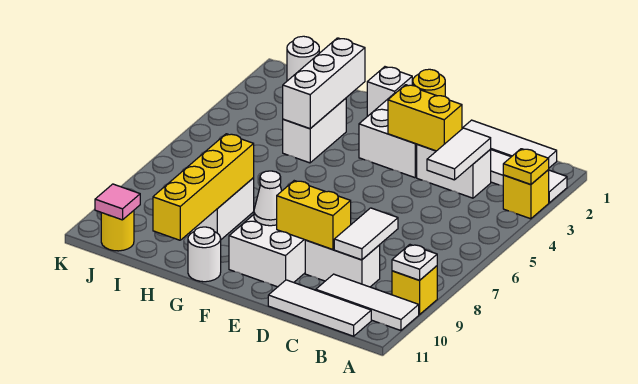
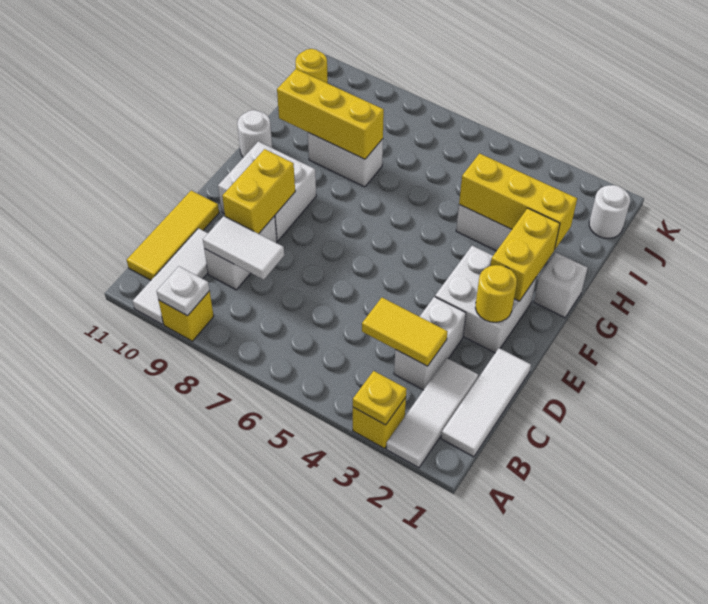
white 1x3 tile [268,280,371,336] -> yellow 1x3 tile [127,191,219,280]
white 1x2 tile [427,128,491,180] -> yellow 1x2 tile [362,298,448,366]
yellow 1x2 brick [388,85,462,151] -> yellow 1x2 brick moved to [490,208,560,301]
white 1x1 cone [254,171,282,226] -> none
white 1x3 brick [283,38,365,129] -> yellow 1x3 brick [459,153,577,250]
yellow 1x4 brick [153,134,254,240] -> yellow 1x3 brick [277,69,384,159]
pink 1x1 tile [95,184,140,220] -> none

